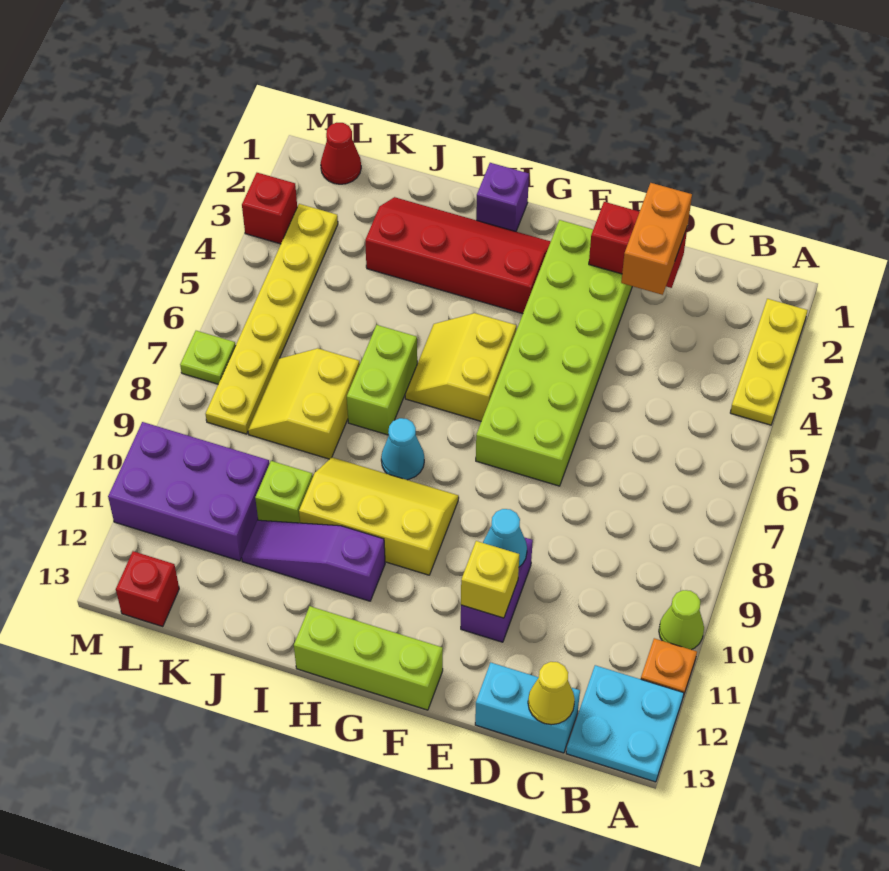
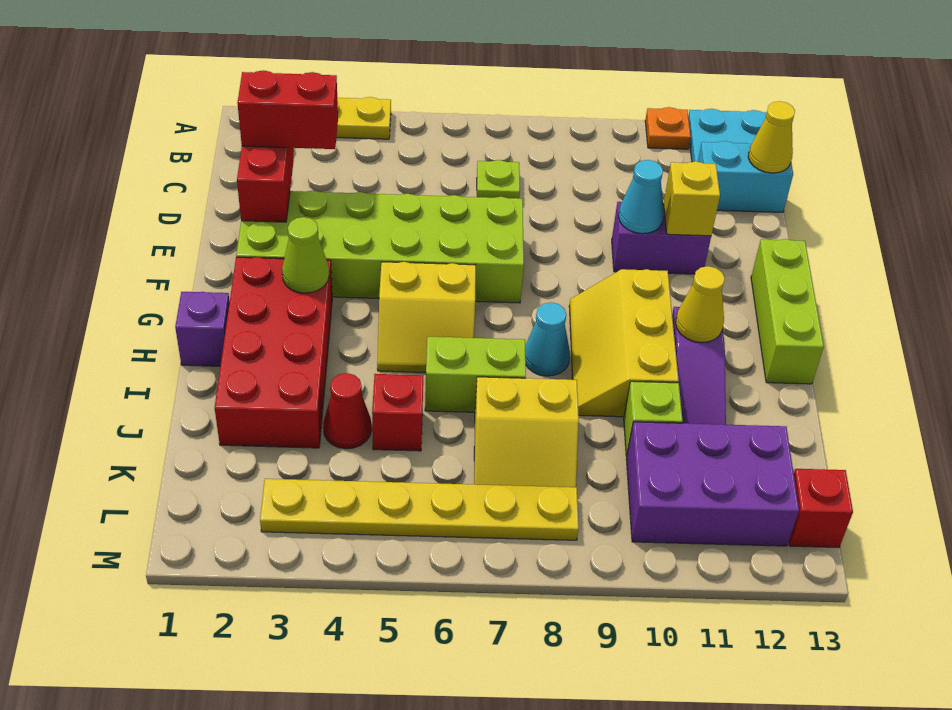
lime 1x1 cone [659,590,704,650] -> lime 1x1 cone moved to [282,217,329,293]
cyan 1x2 brick [475,663,580,753] -> cyan 1x2 brick turned to [698,141,793,212]
orange 1x2 brick [621,183,692,295] -> red 1x2 brick [237,70,338,149]
red 2x4 slope [365,197,551,314] -> red 2x4 brick [215,257,332,448]
none -> yellow 1x1 cone [676,266,725,343]
purple 2x3 brick [108,422,269,561] -> purple 2x3 brick turned to [626,422,799,546]
red 1x1 cone [321,123,361,184] -> red 1x1 cone moved to [323,373,372,449]
red 1x1 brick [242,173,297,244] -> red 1x1 brick moved to [372,374,423,451]
lime 1x1 plate [180,331,236,384] -> lime 1x1 plate moved to [477,160,520,199]

